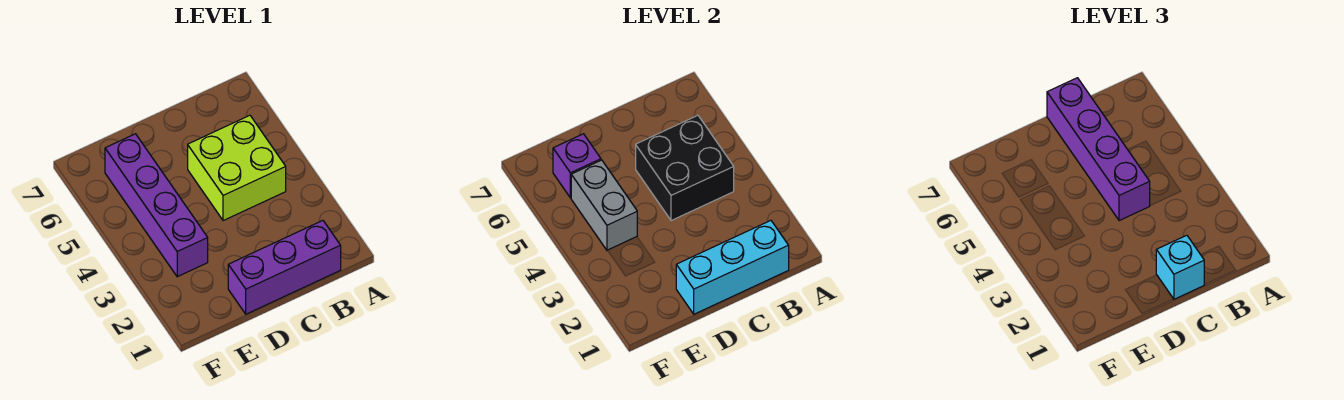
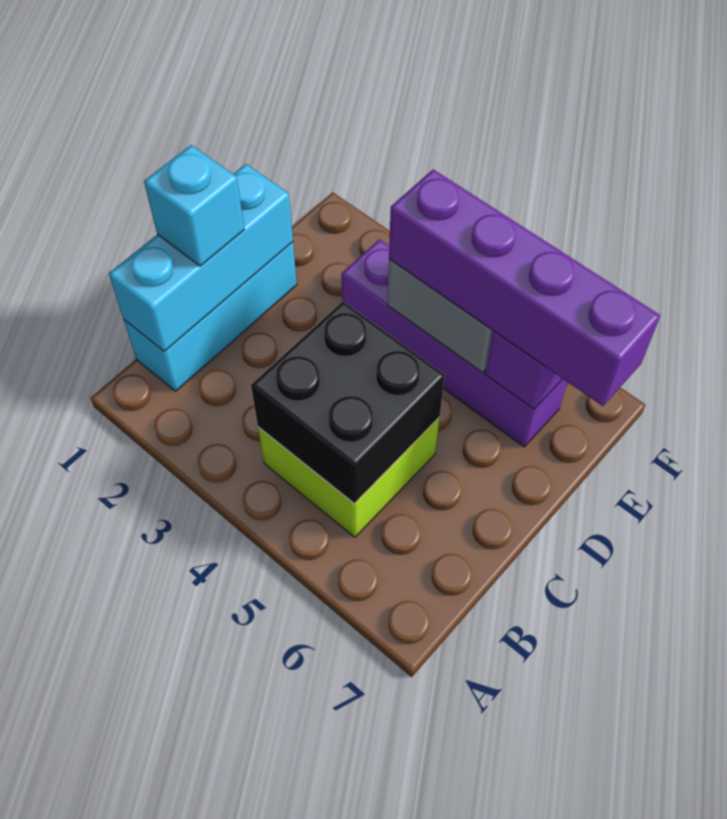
purple 1x3 brick [228,221,341,314] -> cyan 1x3 brick [124,242,297,391]
purple 1x4 brick [1047,78,1150,221] -> purple 1x4 brick moved to [389,169,660,406]

